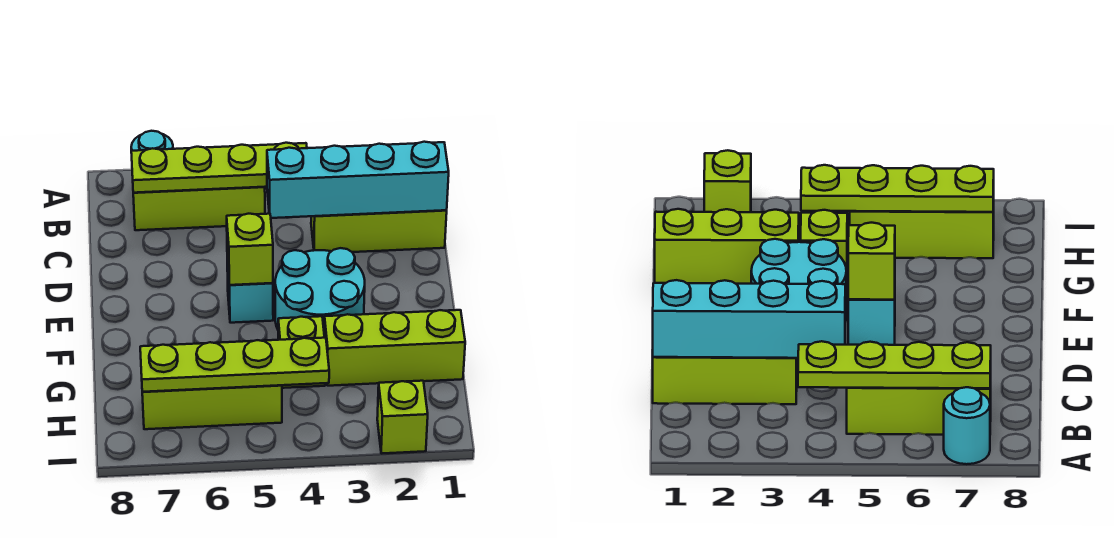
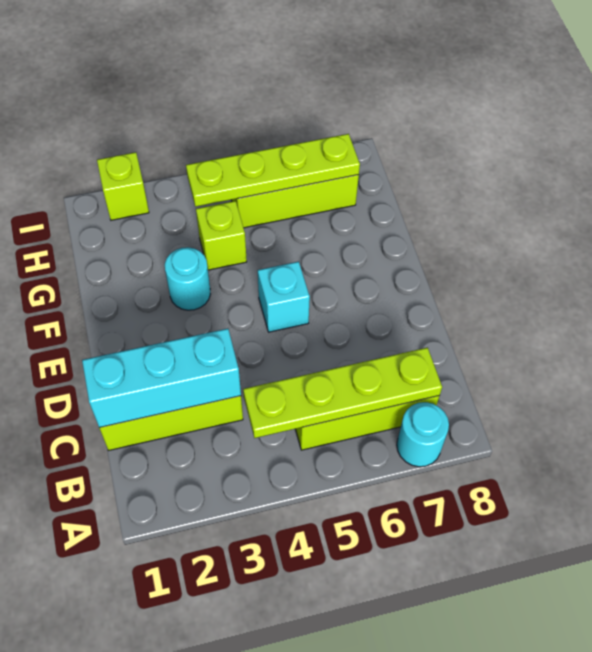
cyan 1x4 brick [267,142,449,218] -> cyan 1x3 brick [82,329,241,428]
cyan 2x2 round brick [275,248,365,329] -> cyan 1x1 round brick [165,247,210,310]
lime 1x1 brick [227,213,273,285] -> none
lime 1x3 brick [324,310,465,386] -> none

